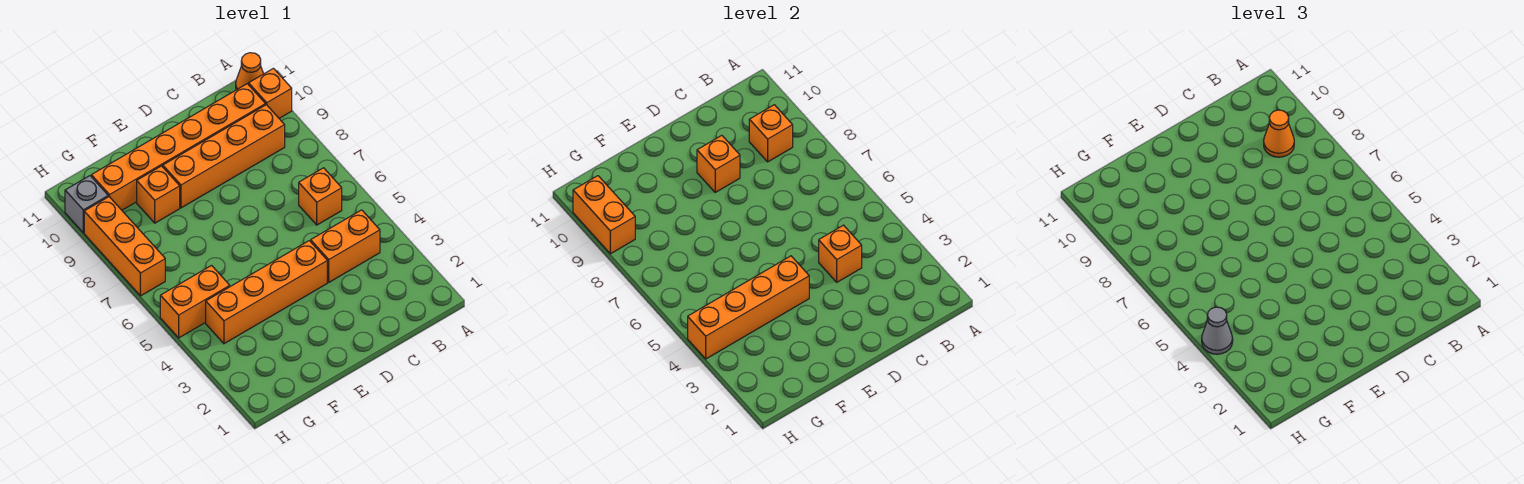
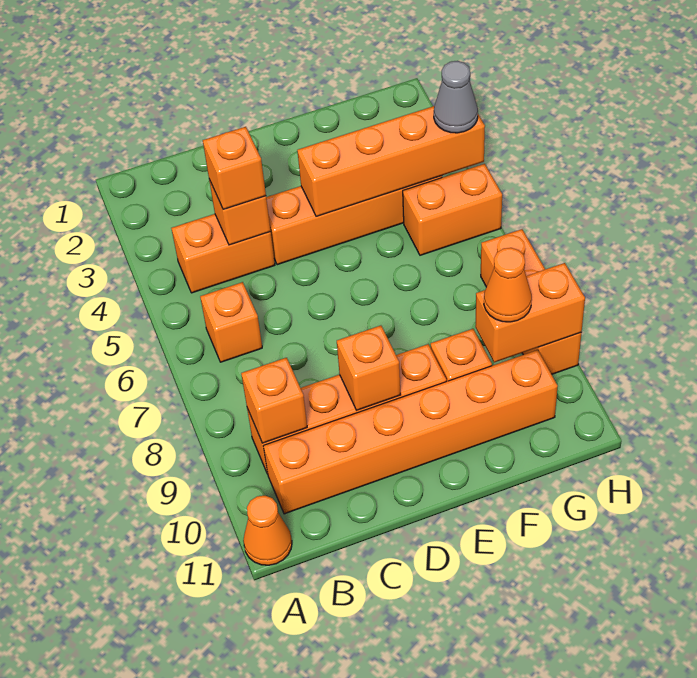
orange 1x1 brick [249,68,292,118] -> orange 1x1 brick moved to [203,127,266,209]
orange 1x1 cone [1264,110,1294,157] -> orange 1x1 cone moved to [484,248,532,322]
orange 1x2 brick [573,176,635,254] -> orange 1x2 brick turned to [475,263,585,362]
grey 1x1 brick [65,176,108,233] -> none

